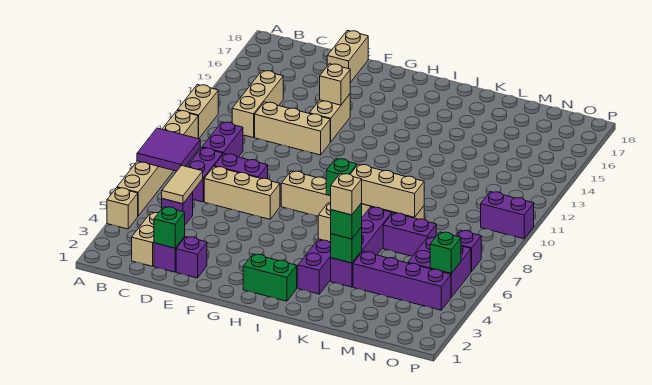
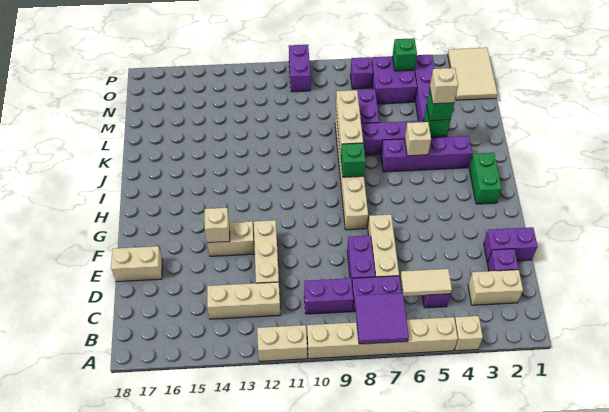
green 1x1 brick [154,207,185,248] -> none
purple 1x1 brick [176,237,207,278] -> purple 1x2 brick [484,227,538,262]
none -> tan 2x3 tile [448,48,497,100]

